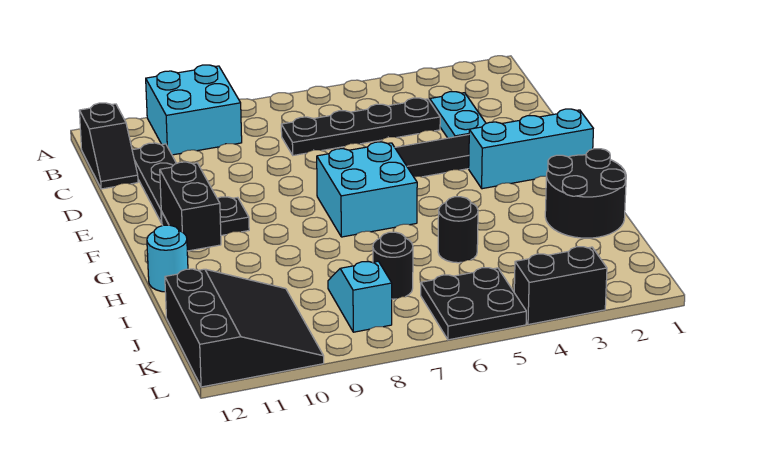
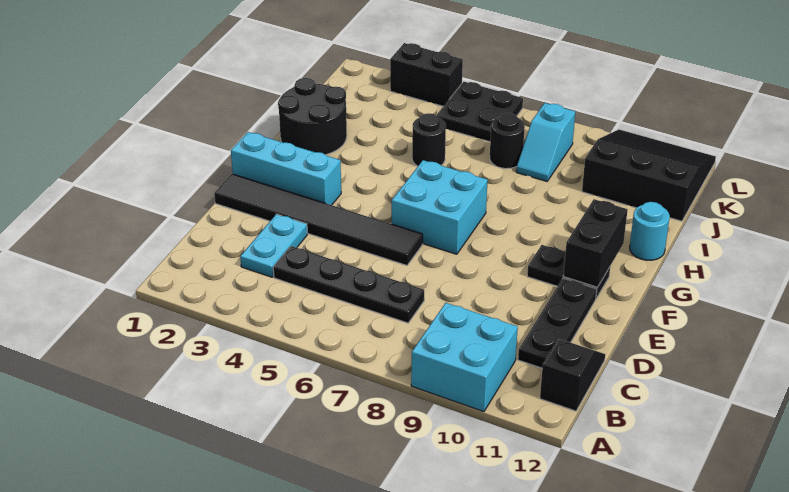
black 3x3 slope [165,269,324,387] -> black 3x3 slope turned to [582,130,716,221]

